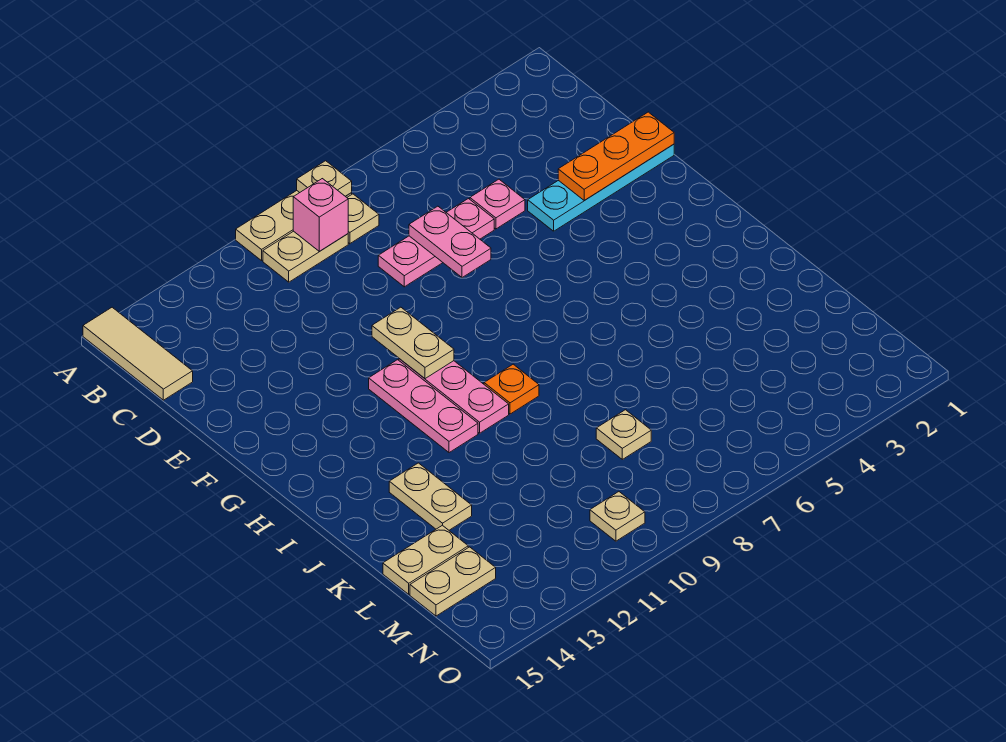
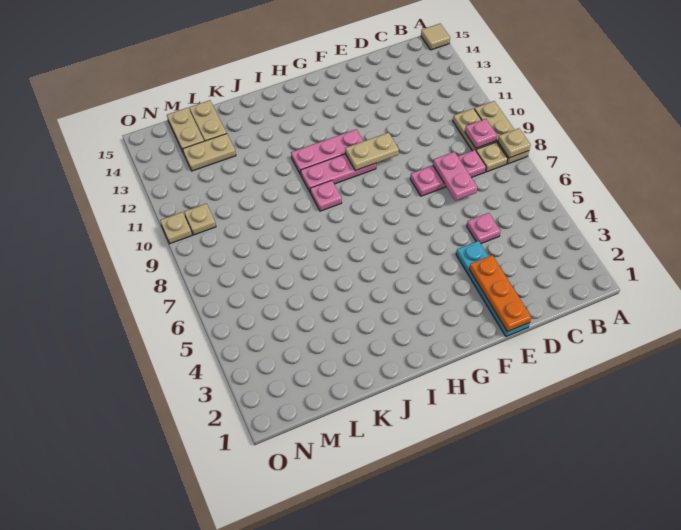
tan 1x3 tile [83,307,193,400] -> tan 1x1 tile [421,24,450,50]
pink 1x1 brick [293,179,348,251] -> pink 1x1 plate [465,119,497,148]
pink 1x3 plate [378,199,494,287] -> pink 1x3 plate turned to [410,150,486,196]
pink 1x2 plate [409,206,491,278] -> pink 1x2 plate turned to [433,152,477,201]
orange 1x1 plate [484,364,539,414] -> pink 1x1 plate [310,180,342,211]
tan 1x2 plate [389,463,472,530] -> tan 1x2 plate moved to [183,134,236,171]
tan 1x1 plate [596,410,651,459] -> tan 1x1 plate moved to [160,212,192,244]

